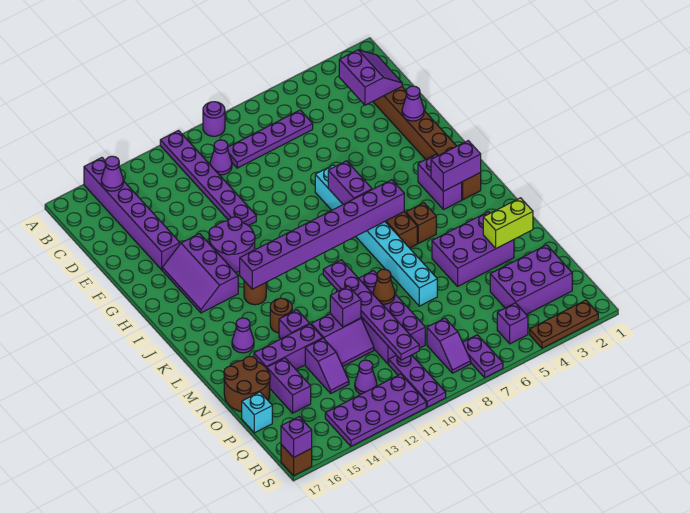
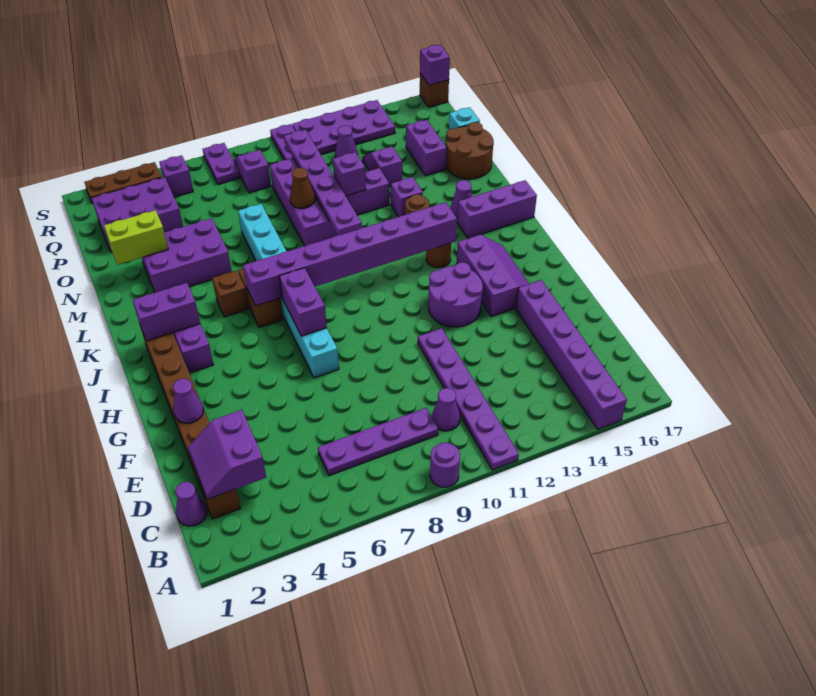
purple 1x1 cone [101,156,123,191] -> purple 1x1 cone moved to [176,482,207,526]
purple 1x3 brick [254,324,323,369] -> purple 1x3 brick moved to [457,180,537,238]

